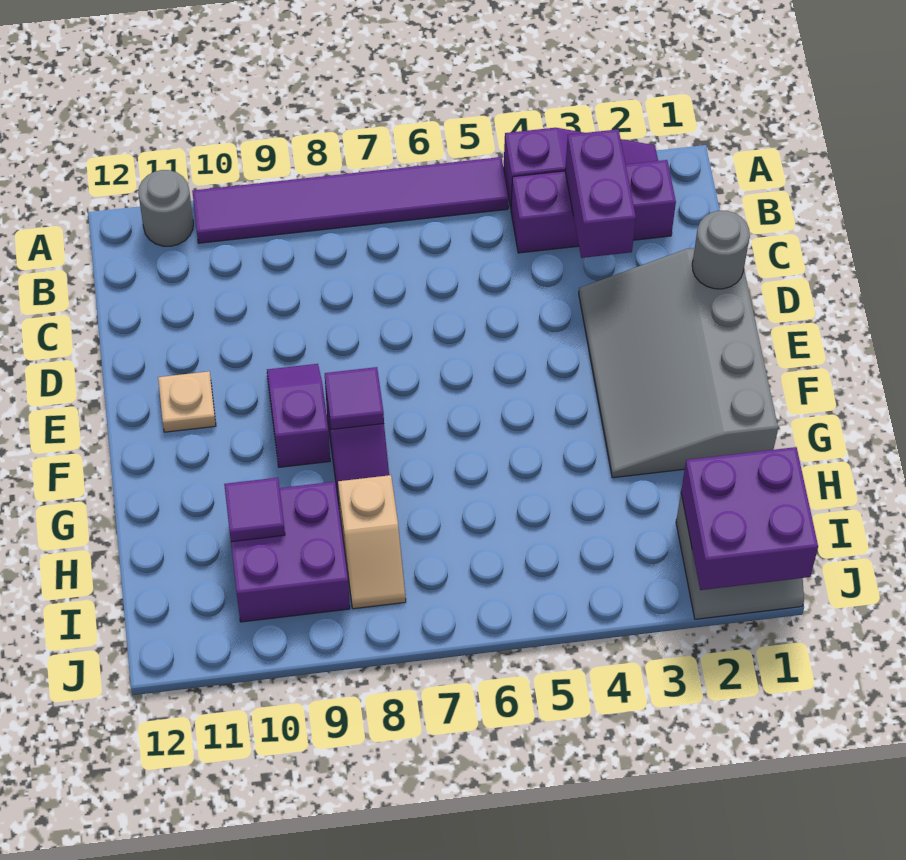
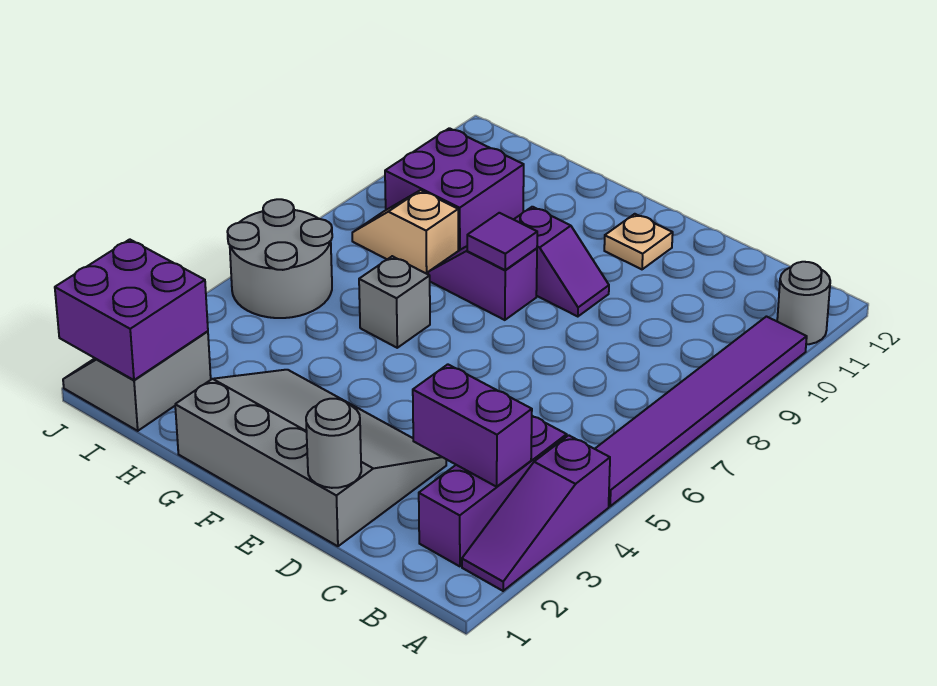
none -> grey 1x1 brick [359,256,430,348]
purple 1x1 tile [224,478,285,542] -> none
none -> grey 2x2 round brick [227,199,332,318]

